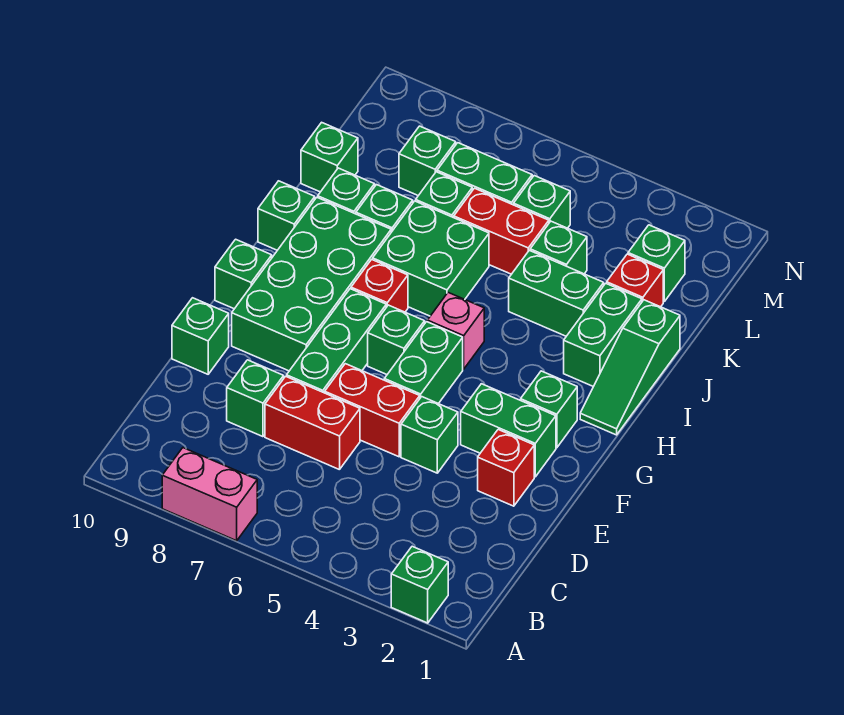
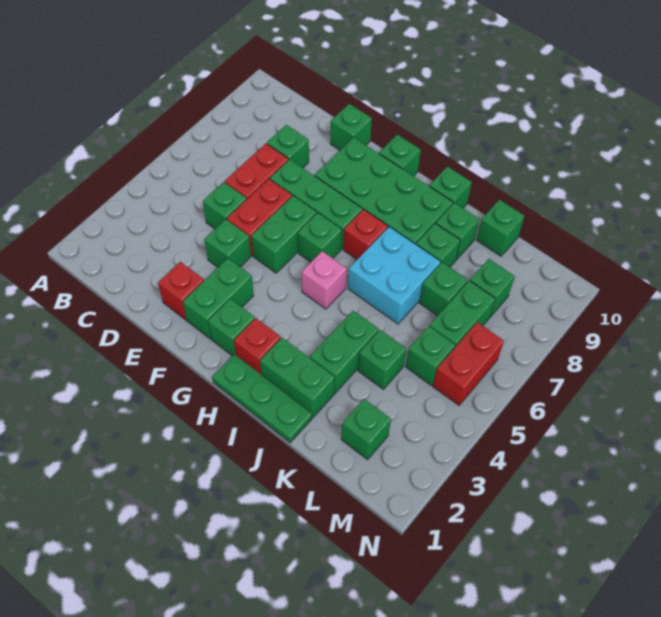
green 1x1 brick [391,546,448,623] -> green 1x1 brick moved to [203,182,247,229]
pink 1x2 brick [162,448,257,541] -> none
green 1x2 brick [384,322,463,404] -> green 1x2 brick turned to [251,196,317,273]
green 1x3 slope [580,300,680,435] -> green 1x3 plate [212,354,312,442]
green 2x2 brick [373,201,489,316] -> cyan 2x2 brick [348,227,441,324]
red 1x1 brick [607,254,663,307] -> red 1x1 brick moved to [234,318,281,374]
red 1x2 brick [454,188,549,274] -> red 1x2 brick moved to [433,322,504,405]

